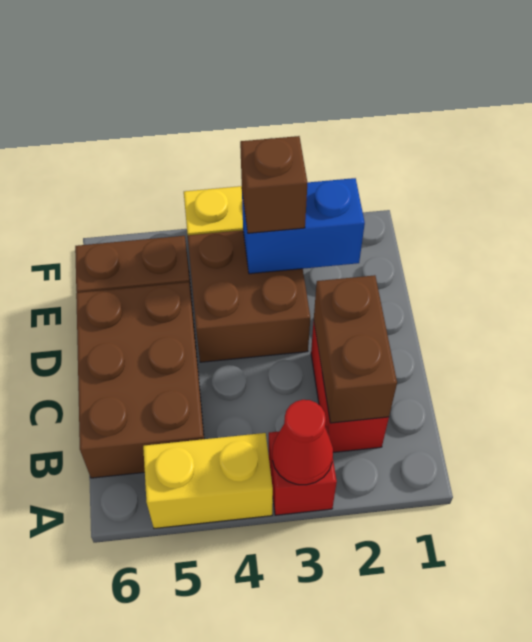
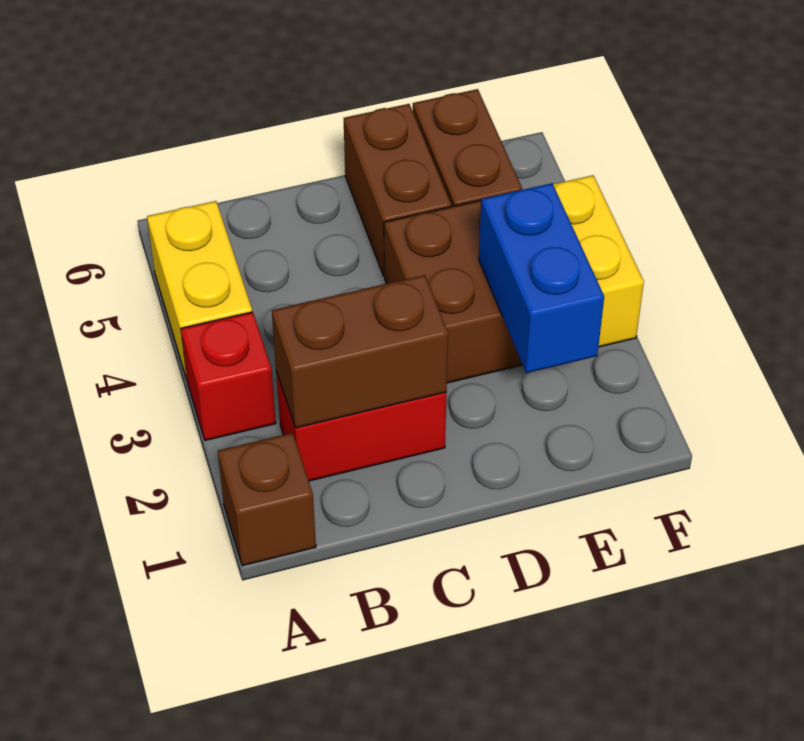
red 1x1 cone [272,400,333,485] -> none
brown 2x3 brick [76,282,204,478] -> brown 1x2 brick [344,104,451,277]
brown 1x1 brick [240,136,307,233] -> brown 1x1 brick moved to [218,433,316,566]

